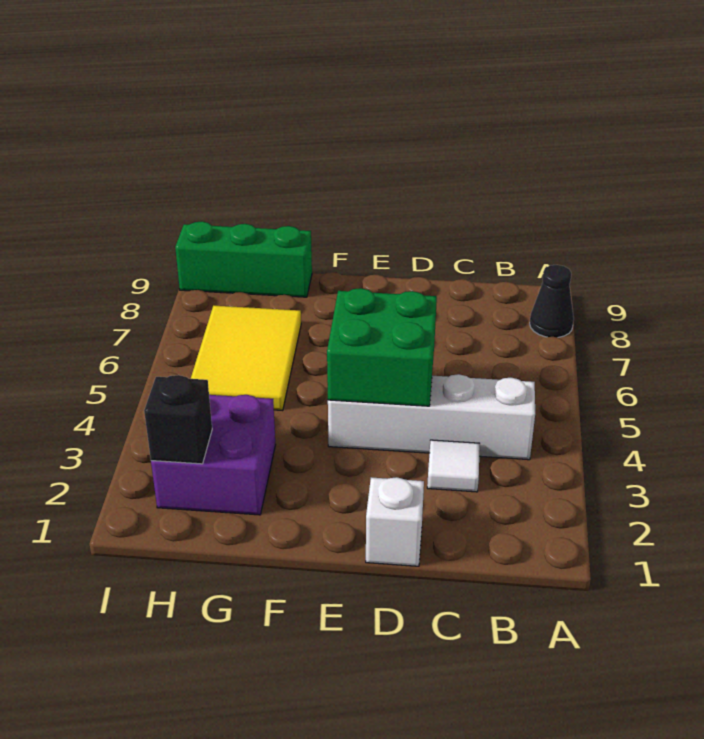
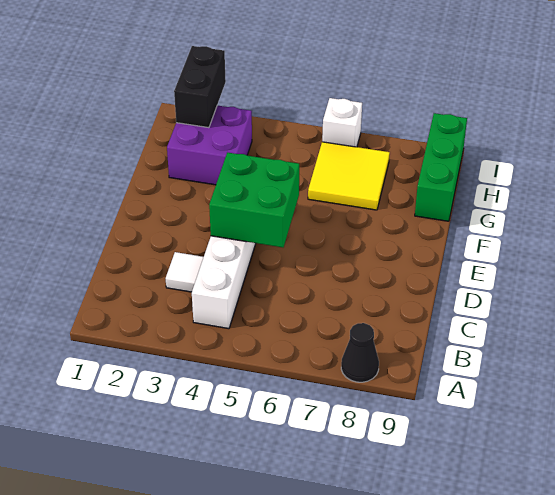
white 1x1 brick [366,477,424,566] -> white 1x1 brick moved to [322,98,362,147]
yellow 2x3 tile [191,306,301,411] -> yellow 2x2 tile [308,142,390,210]
black 1x1 brick [144,375,212,464] -> black 1x2 brick [174,46,226,128]

